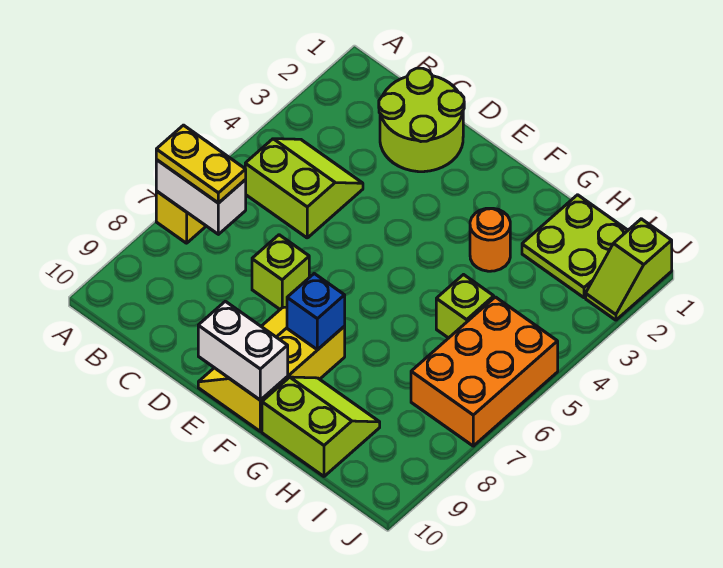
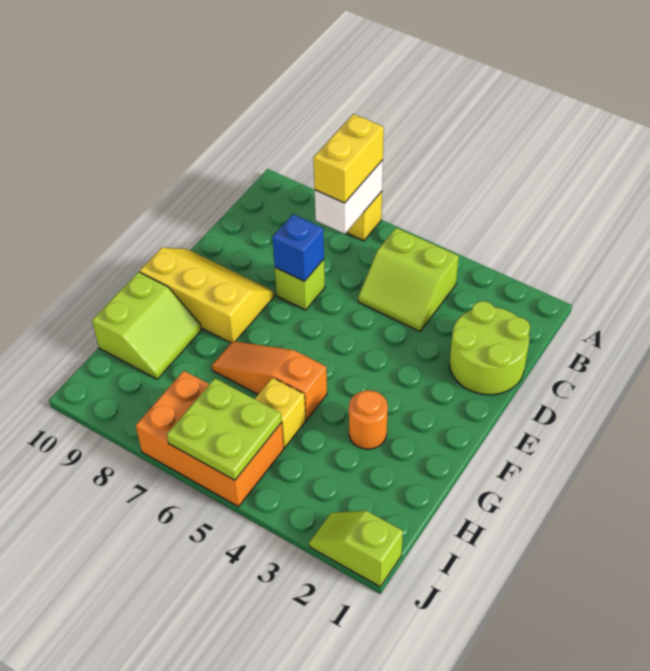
yellow 1x2 plate [156,125,246,203] -> yellow 1x2 brick [313,114,384,203]
lime 2x2 slope [245,139,363,238] -> lime 2x2 slope turned to [358,228,459,331]
white 1x2 brick [198,301,288,400] -> none
blue 1x1 brick [287,274,345,350] -> blue 1x1 brick moved to [273,214,324,281]
none -> orange 1x3 slope [212,341,327,420]
lime 2x2 plate [522,195,628,298] -> lime 2x2 plate moved to [167,378,282,480]
lime 1x1 brick [436,275,494,338] -> yellow 1x1 brick [255,378,306,448]

